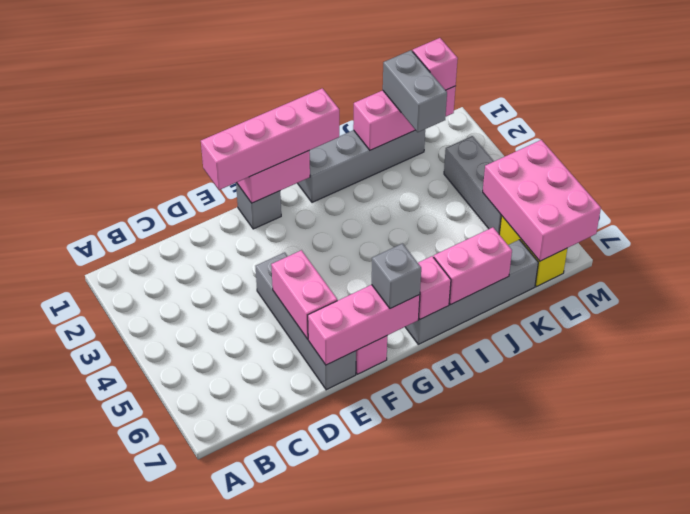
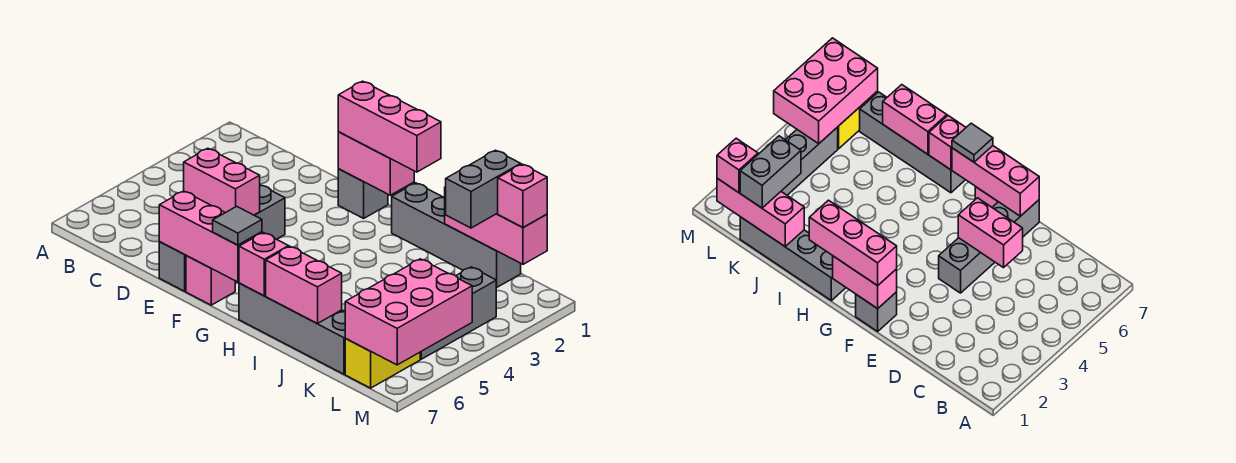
pink 1x4 brick [201,88,339,190] -> pink 1x3 brick [338,81,441,172]
pink 1x2 brick [271,250,337,339] -> pink 1x2 brick turned to [184,148,260,215]
grey 1x1 brick [372,243,421,309] -> grey 1x1 tile [213,206,262,245]

